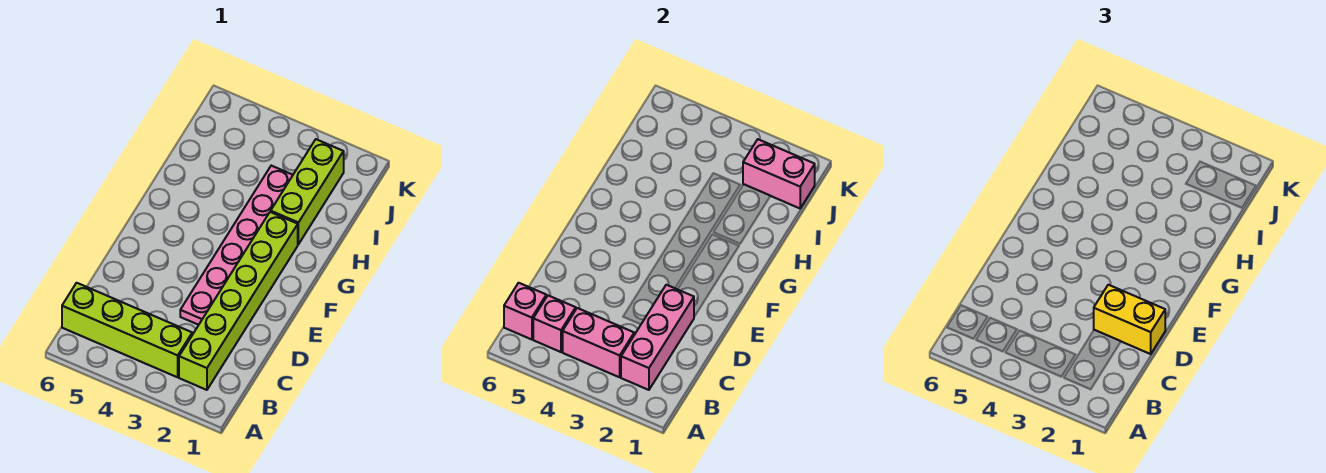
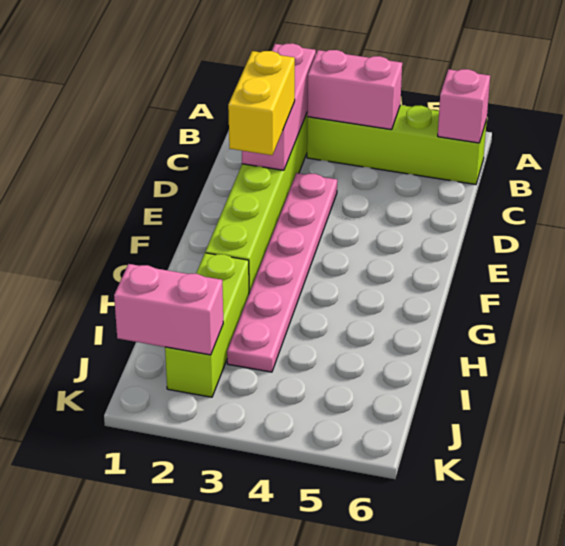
pink 1x1 brick [533,296,576,352] -> none
yellow 1x2 brick [1094,285,1165,354] -> yellow 1x2 brick turned to [228,51,295,155]

